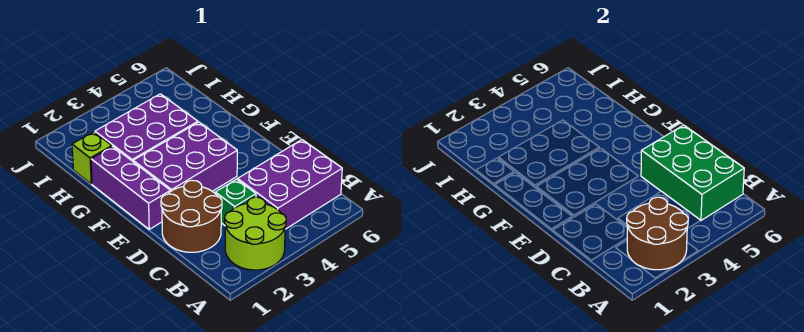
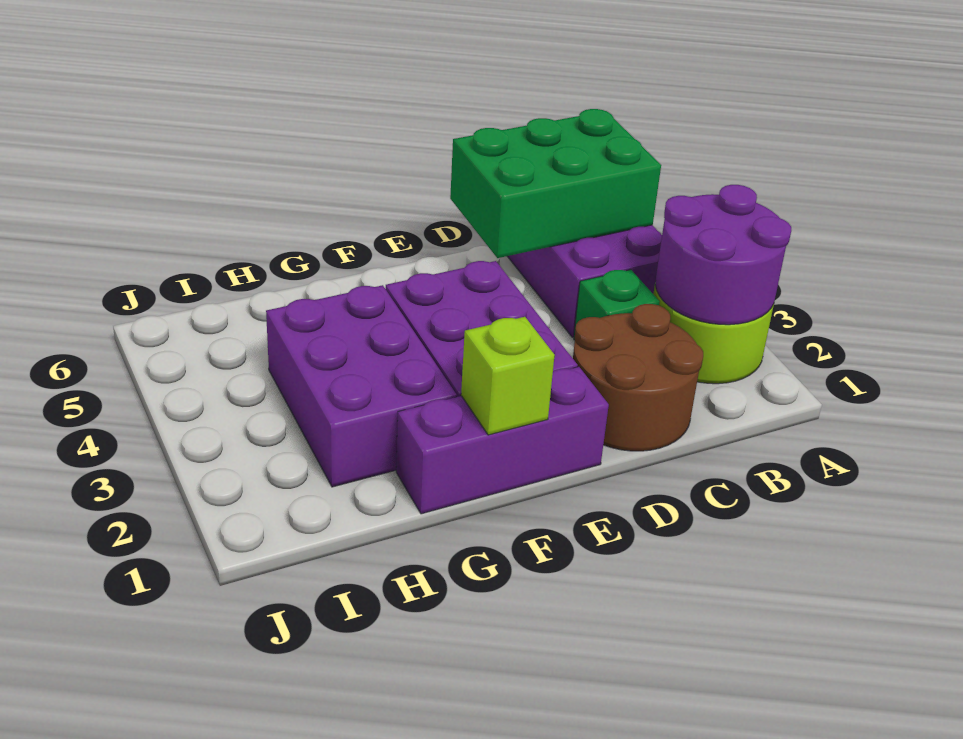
brown 2x2 round brick [627,197,688,270] -> purple 2x2 round brick [655,185,791,325]
lime 1x1 brick [72,132,112,184] -> lime 1x1 brick moved to [461,317,555,435]

